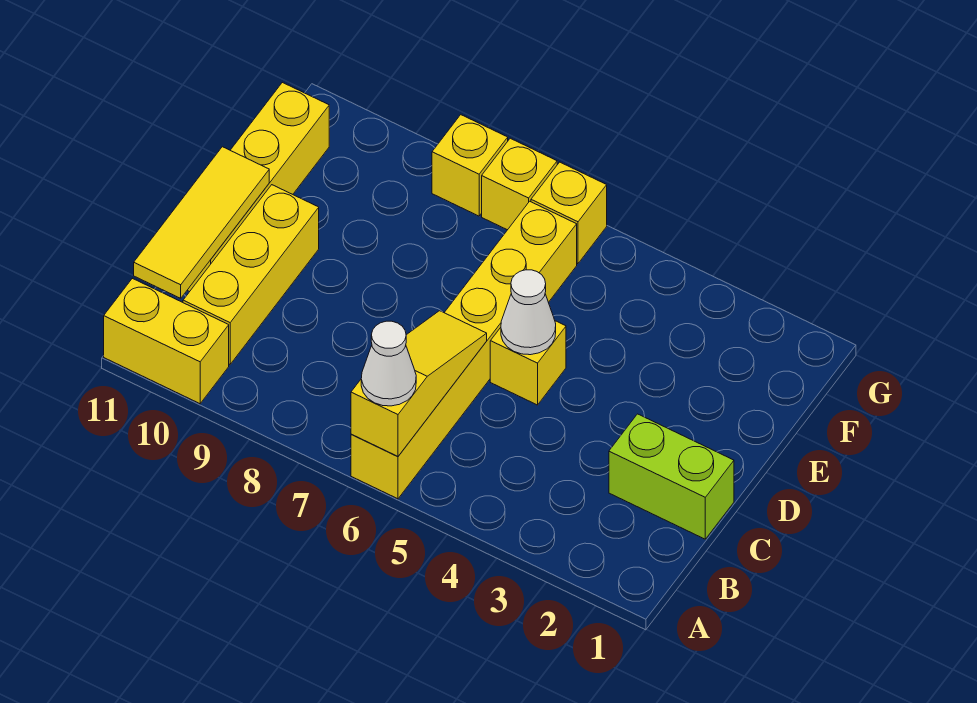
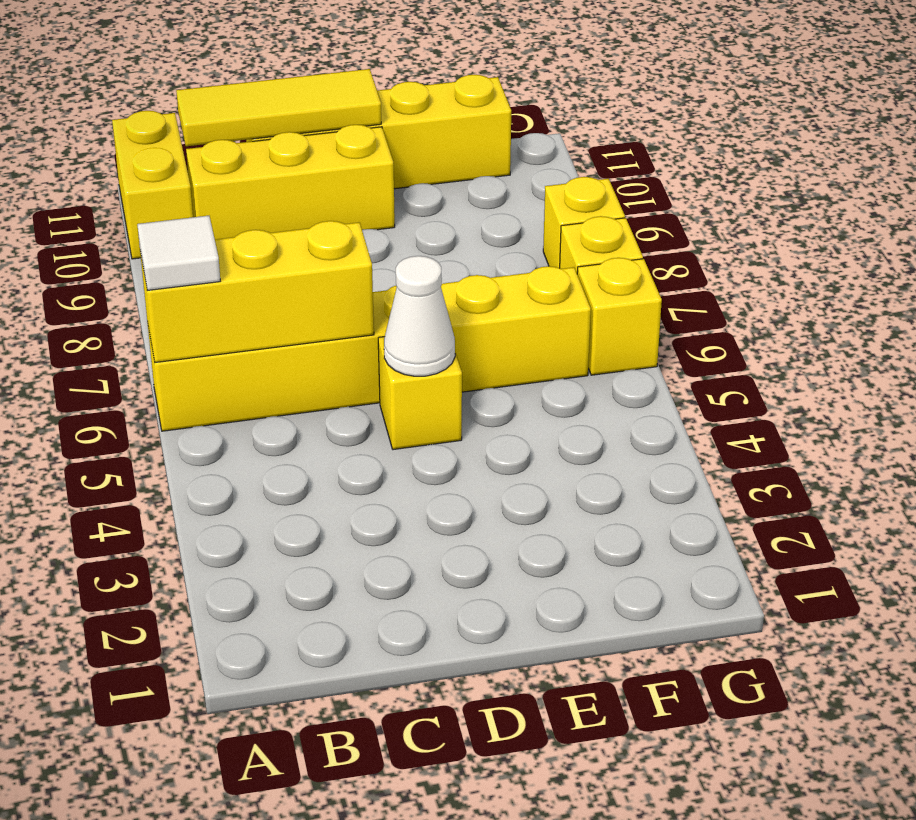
yellow 1x3 slope [351,311,487,457] -> yellow 1x3 brick [140,221,374,362]
white 1x1 cone [361,321,416,406] -> white 1x1 tile [137,216,220,291]
lime 1x2 brick [609,414,734,539] -> none

